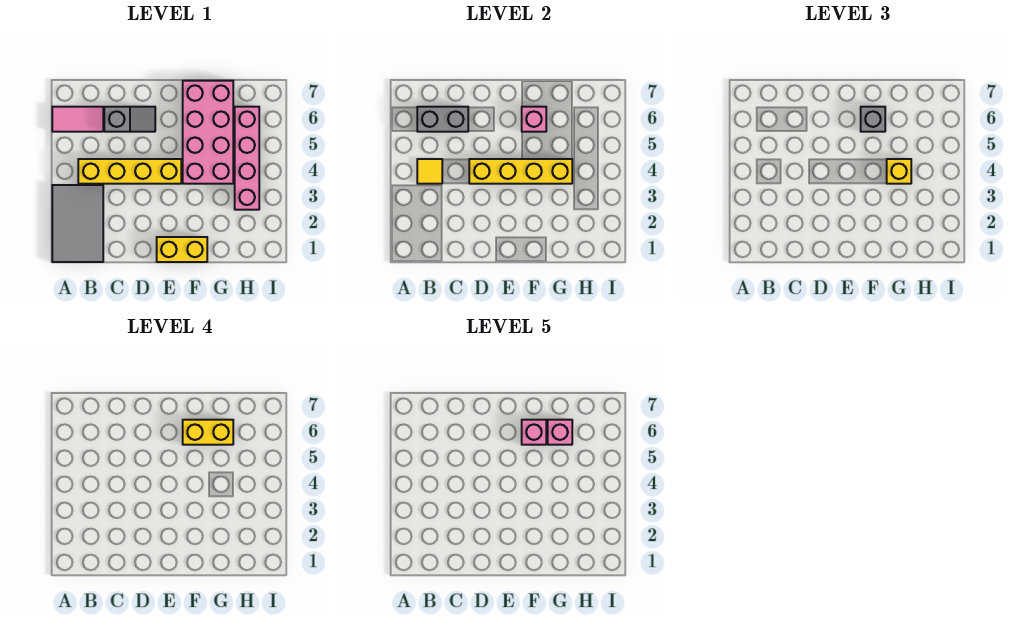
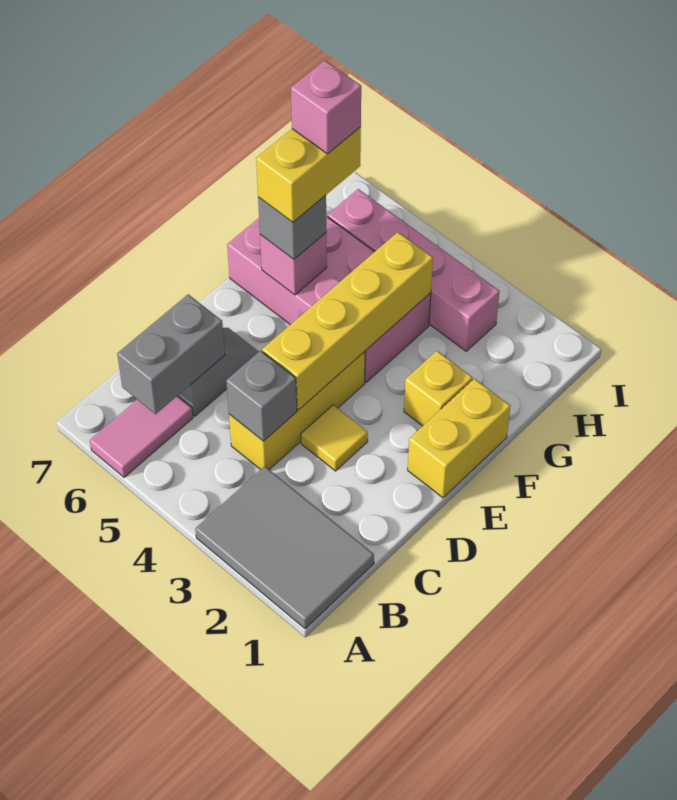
yellow 1x4 brick [78,159,181,184] -> yellow 1x3 brick [229,352,365,470]
yellow 1x1 tile [417,159,442,184] -> yellow 1x1 tile moved to [301,405,368,471]
none -> grey 1x1 brick [226,351,297,441]
pink 1x1 brick [522,420,546,445] -> none
yellow 1x1 brick [887,159,911,184] -> yellow 1x1 brick moved to [404,351,472,426]

